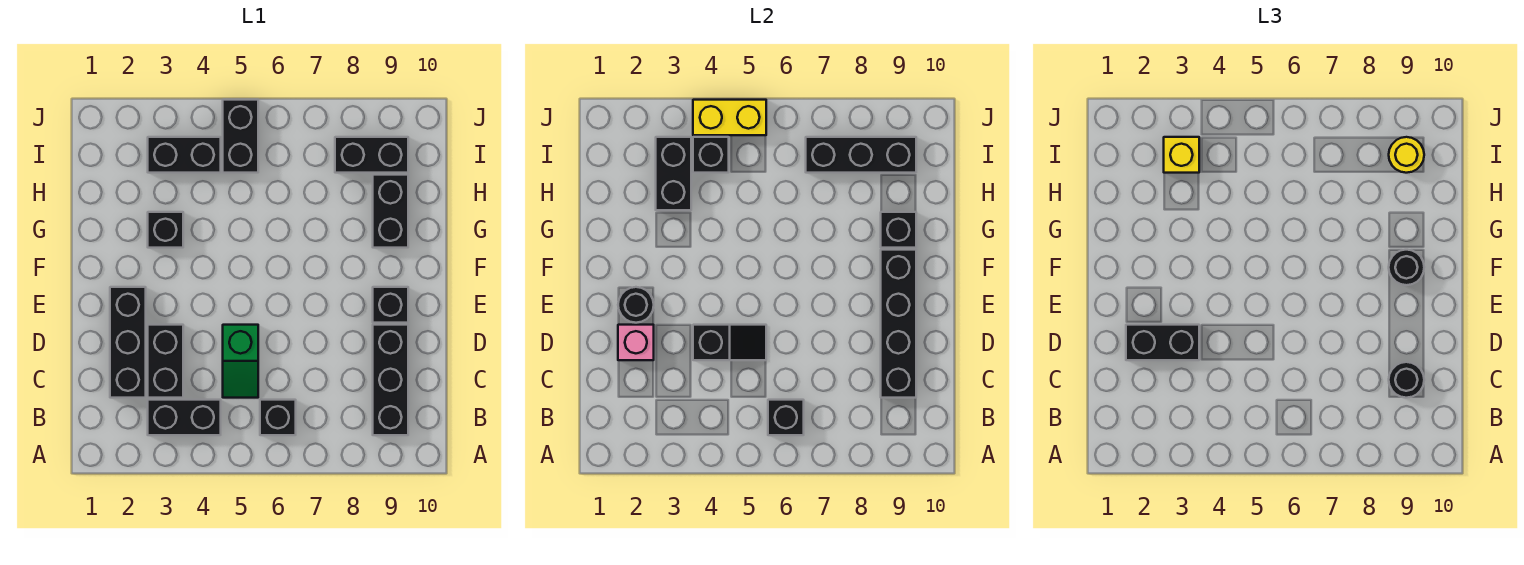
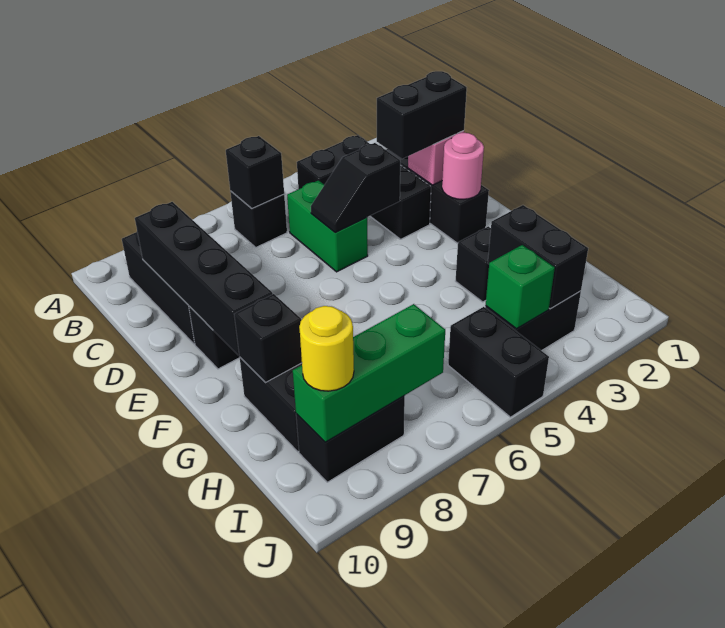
green 1x2 slope [223,325,258,398] -> green 1x2 brick [287,180,368,272]
black 1x1 round brick [1389,362,1424,398] -> none
black 1x1 round brick [618,287,654,323] -> pink 1x1 round brick [442,133,484,199]
black 1x1 round brick [1389,250,1424,285] -> none
yellow 1x1 brick [1164,137,1199,173] -> none
black 1x1 brick [693,137,729,173] -> green 1x1 brick [486,245,555,329]
black 1x3 brick [806,137,916,173] -> green 1x3 brick [293,304,445,442]
yellow 1x2 brick [693,100,766,135] -> none

